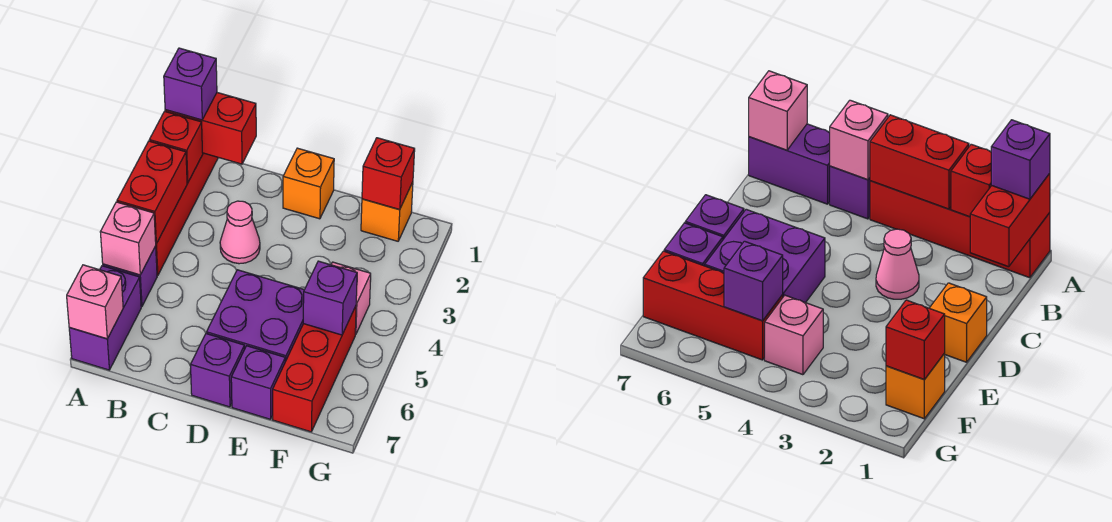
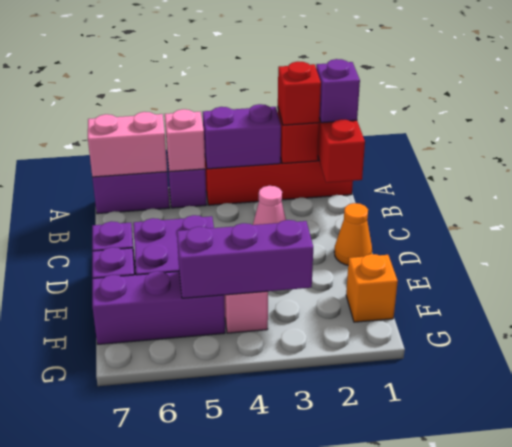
red 1x2 brick [117,141,187,243] -> purple 1x2 brick [203,104,281,169]
pink 1x1 brick [67,265,123,339] -> pink 1x2 brick [88,112,167,177]
orange 1x1 brick [283,148,334,219] -> orange 1x1 cone [334,203,372,265]
red 1x1 brick [362,138,415,210] -> red 1x1 brick moved to [278,62,321,125]
red 1x3 brick [273,306,356,432] -> purple 1x3 brick [92,271,225,344]
purple 1x1 brick [303,261,357,335] -> purple 1x3 brick [177,220,313,298]

